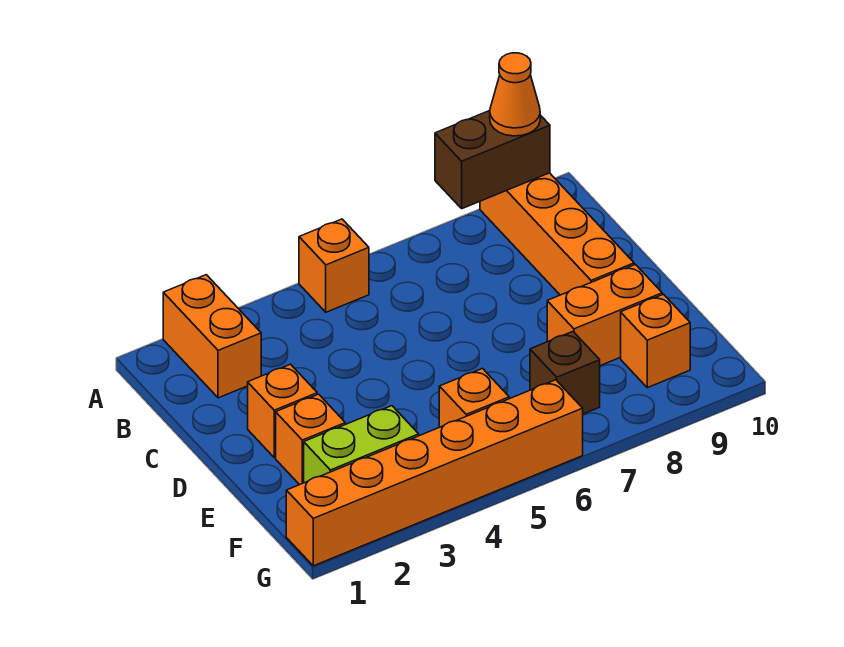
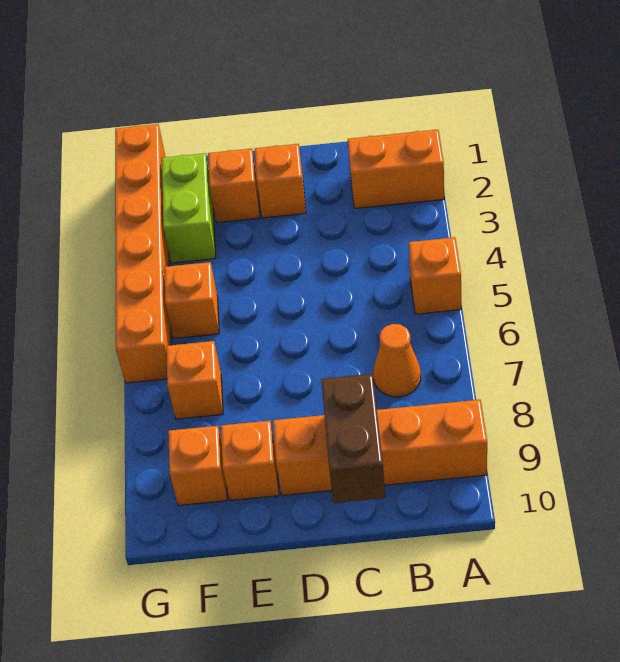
brown 1x2 brick [435,111,550,209] -> brown 1x2 brick moved to [321,374,385,503]
orange 1x1 cone [490,53,540,136] -> orange 1x1 cone moved to [373,324,421,397]
orange 1x2 brick [547,264,662,366] -> orange 1x1 brick [221,421,279,500]
brown 1x1 brick [530,332,600,414] -> orange 1x1 brick [166,341,223,419]

